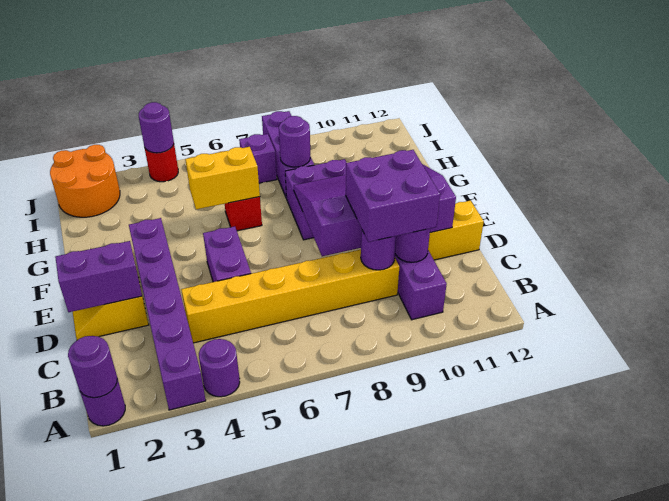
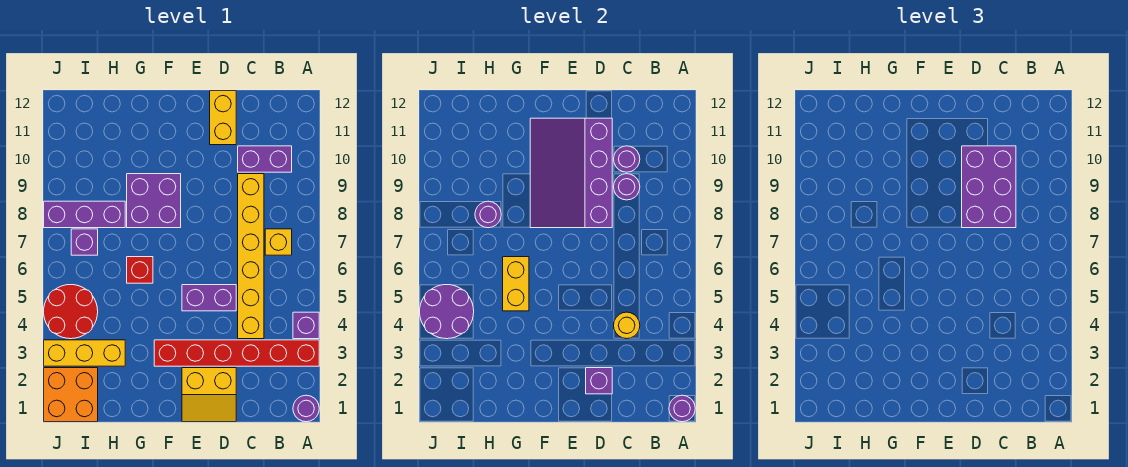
purple 1x6 brick [129,218,206,410] -> red 1x6 brick [154,340,319,366]
purple 1x1 round brick [199,339,240,397] -> purple 1x1 brick [293,312,319,339]
none -> yellow 1x1 brick [265,229,292,255]
none -> yellow 1x1 round brick [614,312,640,339]
purple 2x2 brick [346,150,440,242] -> purple 2x3 brick [962,146,1016,228]
purple 1x2 brick [55,241,142,312] -> purple 1x1 brick [586,368,612,394]
none -> yellow 1x3 brick [44,340,125,366]
orange 2x2 round brick [50,145,120,217] -> orange 2x2 brick [44,368,98,422]
red 1x1 round brick [145,144,178,182] -> red 2x2 round brick [44,285,98,339]
purple 1x1 round brick [139,102,174,153] -> purple 2x2 round brick [420,285,474,339]

